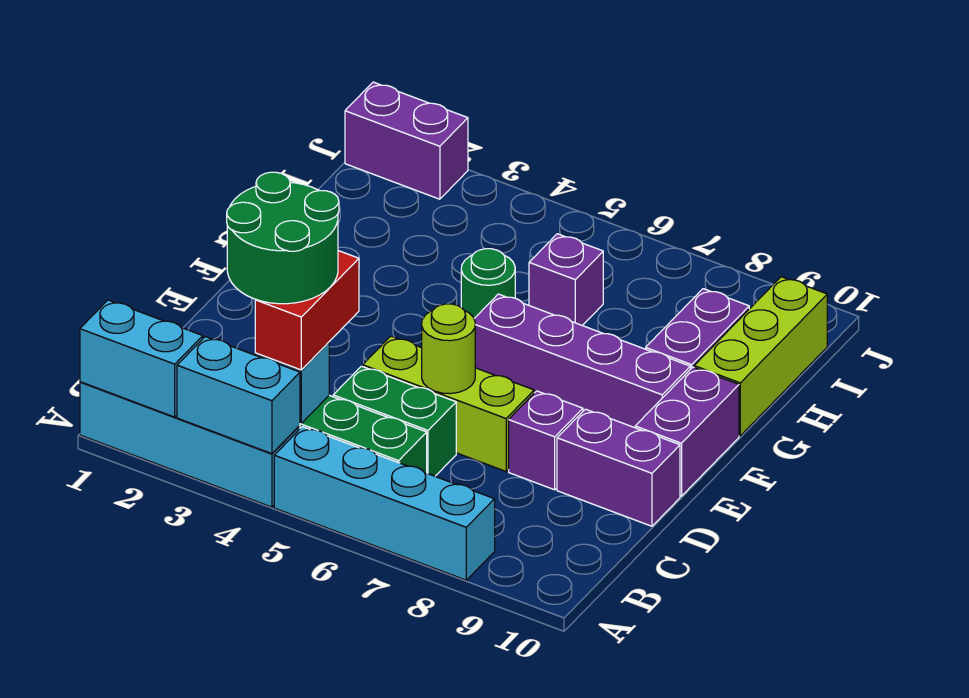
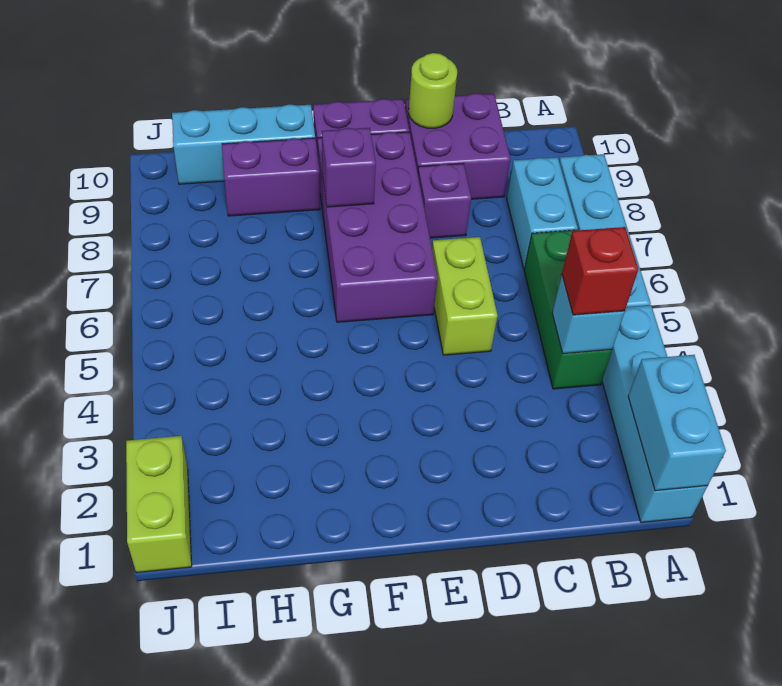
cyan 1x2 brick [177,337,300,454] -> cyan 1x2 brick moved to [507,157,578,268]
green 2x2 round brick [227,172,339,304] -> none
red 1x2 brick [255,251,359,370] -> red 1x1 brick [562,227,638,315]
green 1x2 brick [333,366,456,476] -> none
lime 1x3 brick [363,336,534,471] -> lime 1x2 brick [432,237,497,355]
lime 1x1 round brick [422,304,475,394] -> lime 1x1 round brick moved to [409,53,457,128]
purple 1x2 brick [557,409,680,526] -> purple 2x2 brick [405,93,511,199]
purple 1x4 brick [474,294,690,428] -> purple 2x4 brick [318,132,438,322]
green 1x1 round brick [461,249,515,318] -> none
lime 1x3 brick [694,277,827,436] -> cyan 1x3 brick [172,104,315,184]
purple 1x1 brick [529,234,603,326] -> purple 1x1 brick moved to [322,128,376,207]
purple 1x2 brick [345,82,468,199] -> lime 1x2 brick [126,436,192,573]

